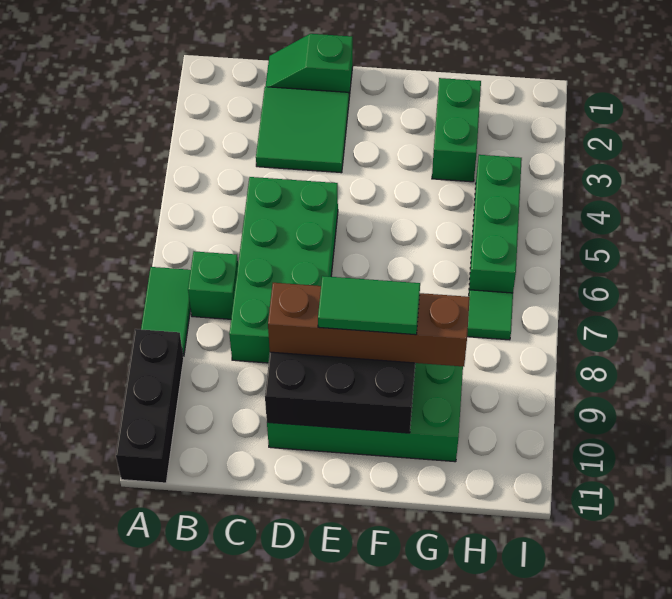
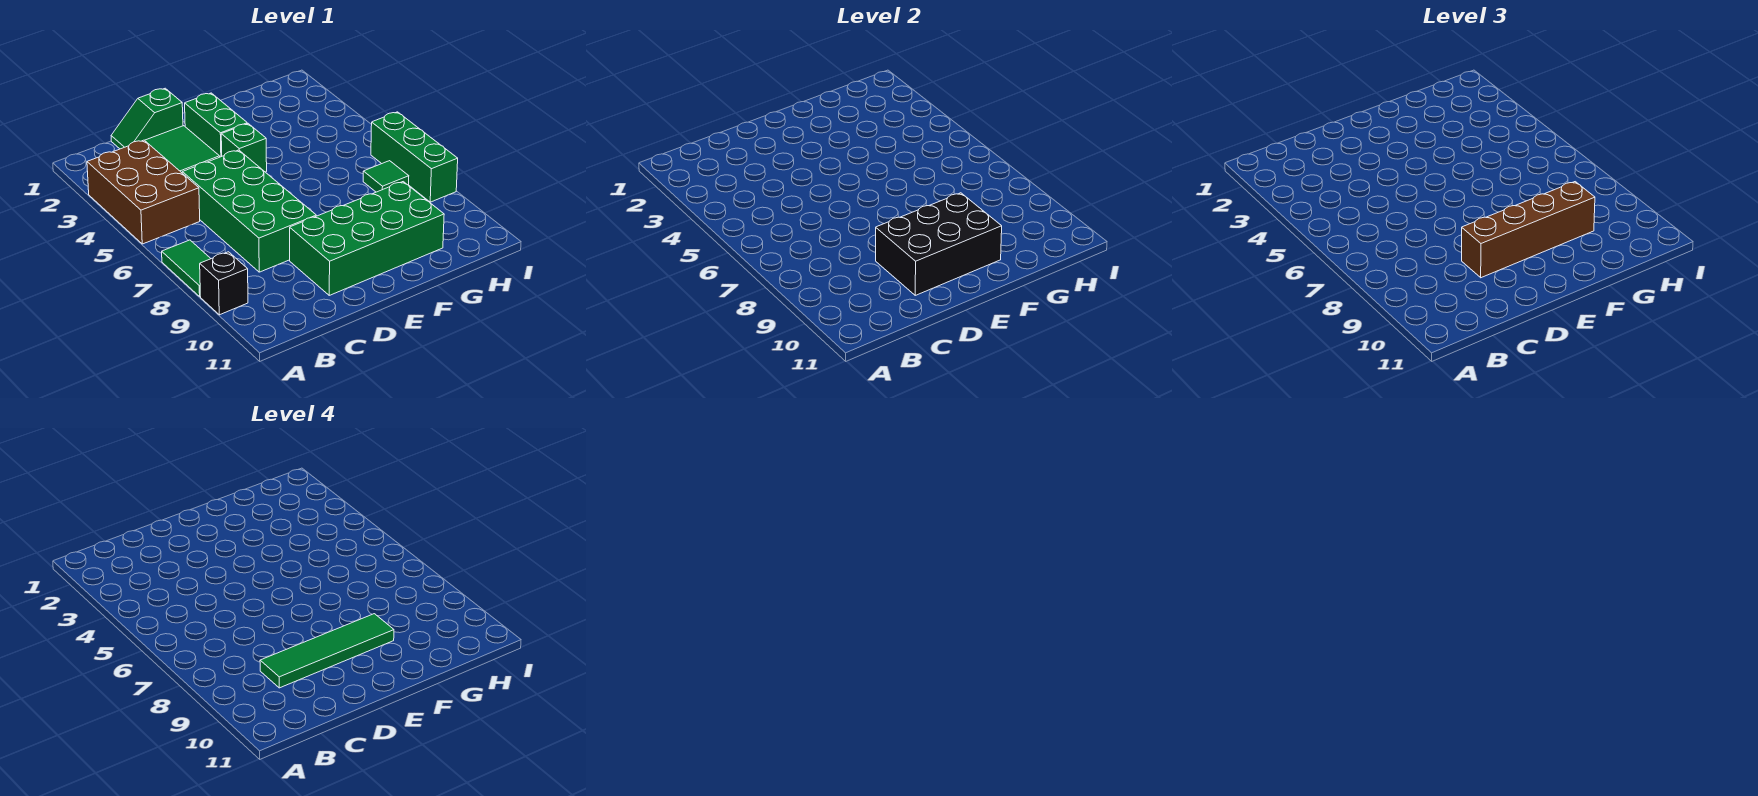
none -> brown 2x3 brick [87,140,200,244]
black 1x3 brick [116,329,184,483] -> black 1x1 brick [200,252,248,315]
green 1x1 brick [188,251,238,319] -> green 1x1 brick moved to [221,124,267,172]
green 1x2 tile [318,276,420,335] -> green 1x4 tile [260,614,394,688]
green 1x2 brick [432,78,481,182] -> green 1x2 brick moved to [185,93,247,157]
green 1x3 brick [469,155,522,293] -> green 1x3 brick moved to [371,112,458,202]

